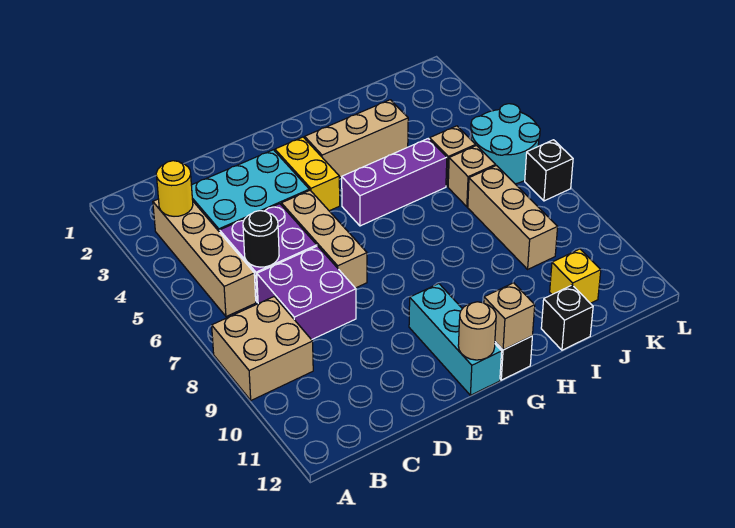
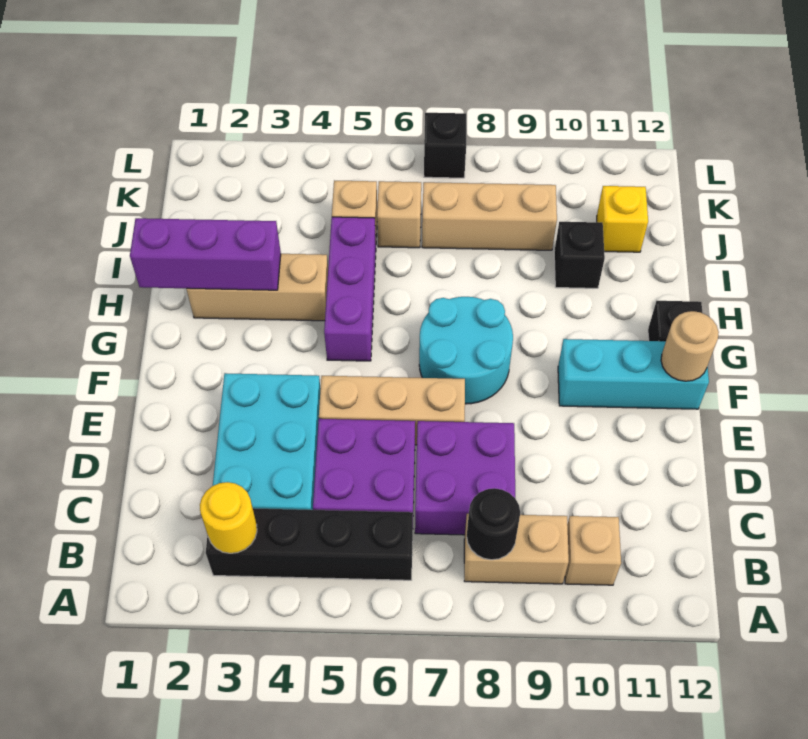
tan 2x2 brick [212,297,313,400] -> tan 1x2 brick [464,514,569,584]
tan 1x4 brick [153,199,256,317] -> black 1x4 brick [206,508,413,580]
black 1x1 round brick [243,211,279,267] -> black 1x1 round brick moved to [467,488,520,560]
yellow 1x2 brick [275,137,340,211] -> none
tan 1x3 brick [305,100,408,178] -> tan 1x3 brick turned to [187,254,328,321]
tan 1x1 brick [484,283,535,350] -> tan 1x1 brick moved to [565,516,621,585]
none -> purple 1x3 brick [130,218,281,290]
black 1x1 brick [541,285,593,350] -> black 1x1 brick moved to [554,222,605,288]
cyan 2x2 round brick [471,104,540,184] -> cyan 2x2 round brick moved to [419,297,513,404]

